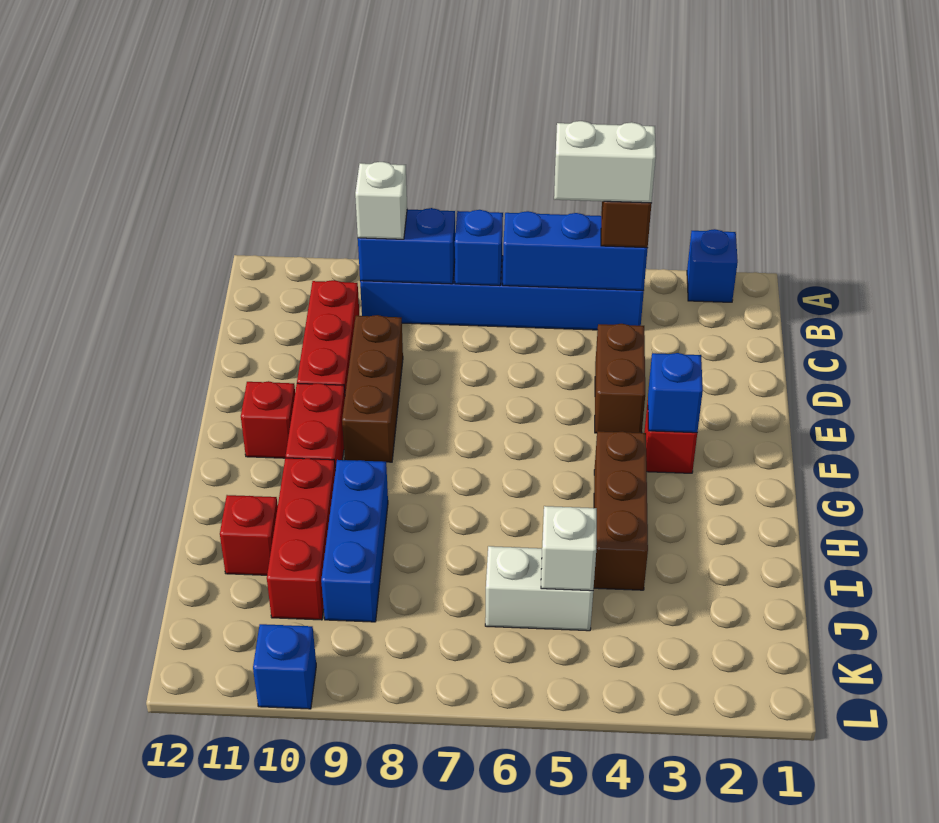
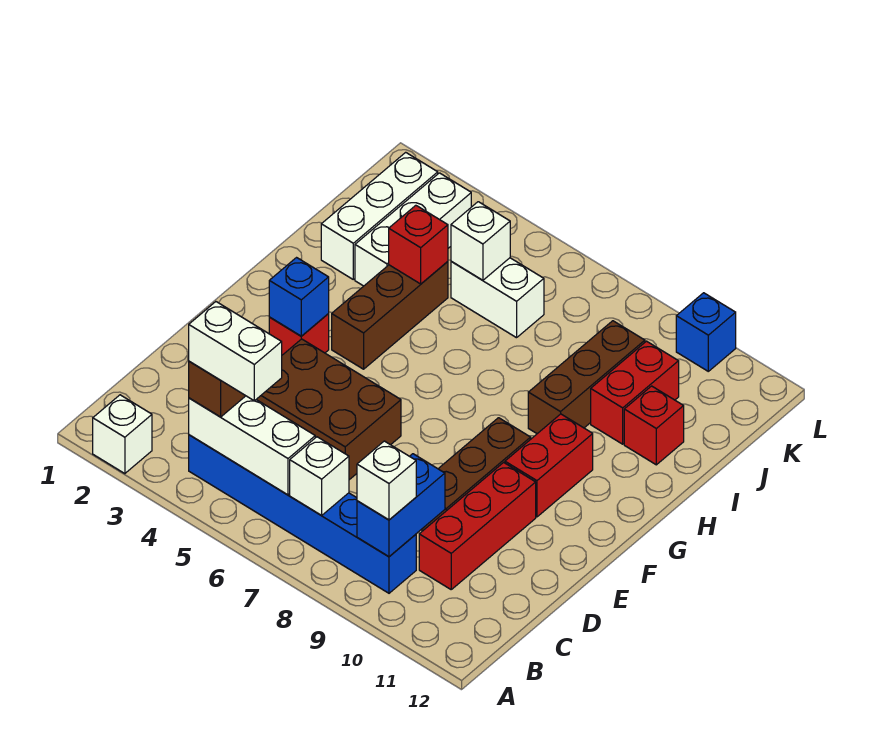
blue 1x1 brick [687,229,738,302] -> white 1x1 brick [93,395,152,474]
blue 1x3 brick [503,211,648,290] -> white 1x3 brick [189,396,315,495]
blue 1x1 brick [455,210,503,286] -> white 1x1 brick [290,437,349,516]
blue 1x2 brick [358,208,455,284] -> blue 1x2 brick turned to [357,454,445,557]
brown 1x2 brick [595,324,645,433] -> brown 2x3 brick [256,339,401,480]
red 1x1 brick [241,381,295,458] -> red 1x1 brick moved to [389,205,448,284]
blue 1x3 brick [321,460,388,622] -> brown 1x3 brick [528,321,645,434]
red 1x3 brick [267,458,335,620] -> red 1x2 brick [591,341,679,444]
none -> white 1x3 brick [321,152,438,279]
none -> white 1x3 brick [355,173,471,286]

